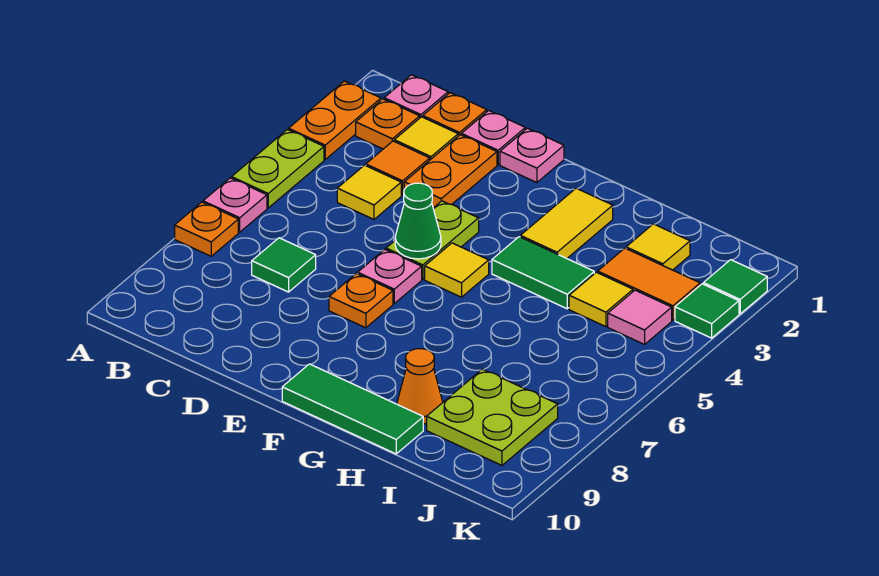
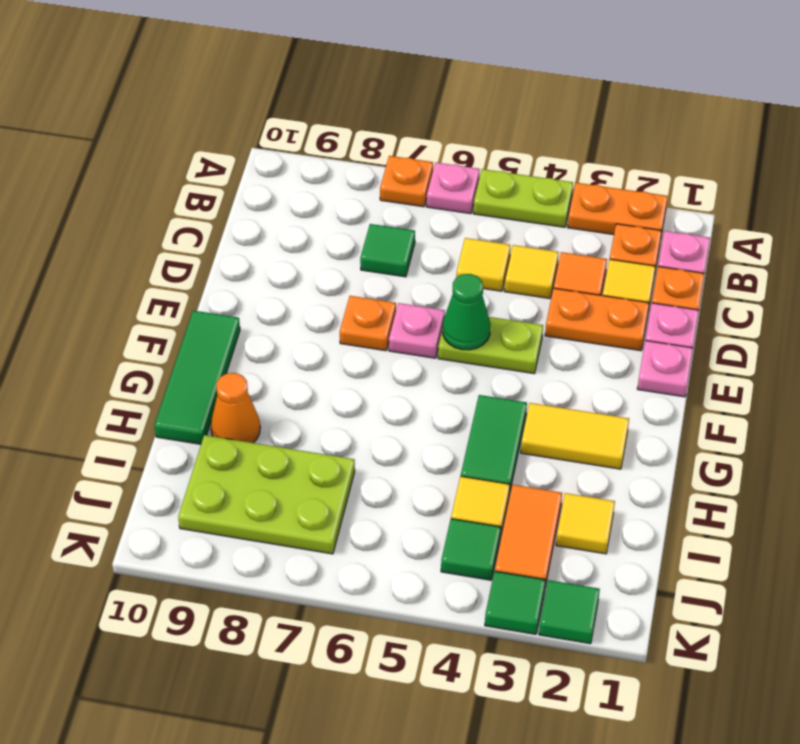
yellow 1x1 tile [425,243,489,297] -> yellow 1x1 tile moved to [456,238,510,291]
lime 2x2 plate [427,369,558,465] -> lime 2x3 plate [178,435,355,554]
pink 1x1 tile [608,290,672,344] -> green 1x1 tile [441,519,501,580]

